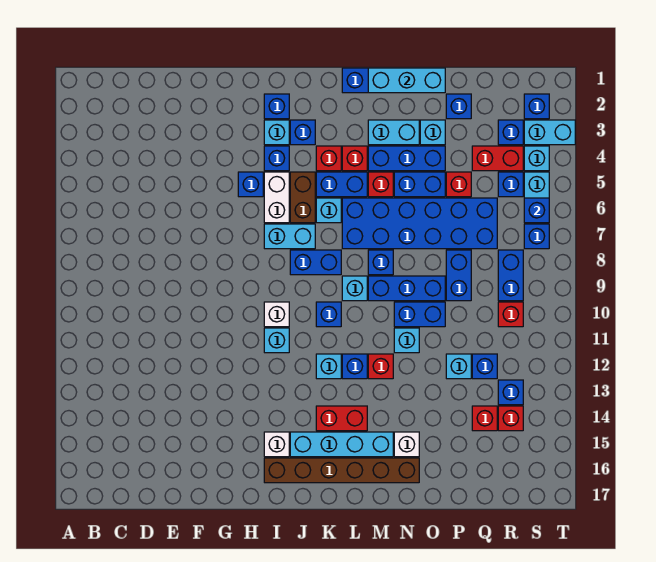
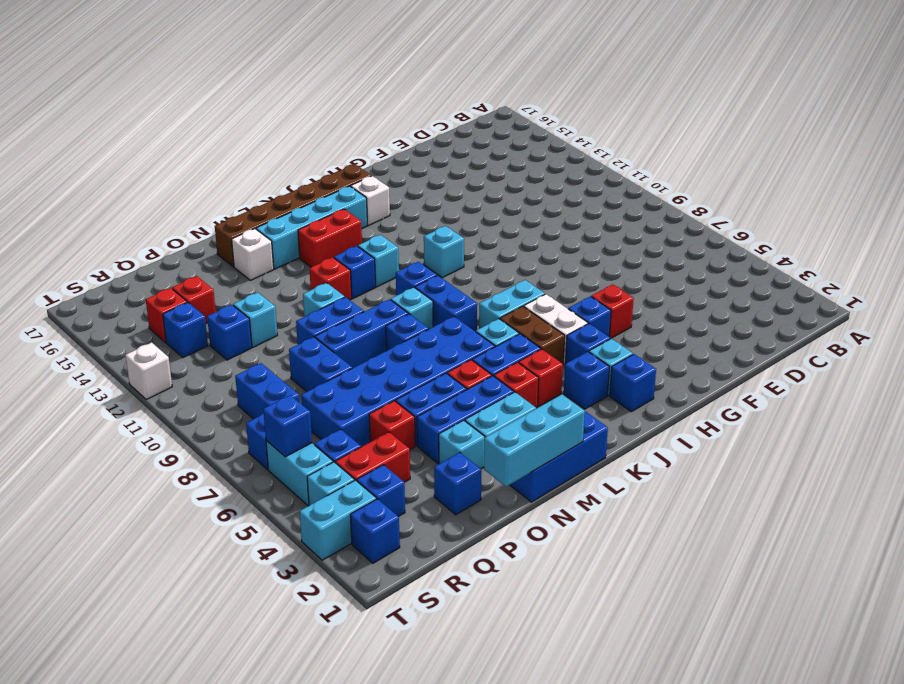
white 1x1 brick [264,302,289,327] -> white 1x1 brick moved to [125,342,172,400]
blue 1x2 brick [290,250,341,275] -> blue 1x2 brick turned to [415,276,477,332]
red 1x1 brick [498,302,523,327] -> red 1x1 brick moved to [591,284,634,339]

